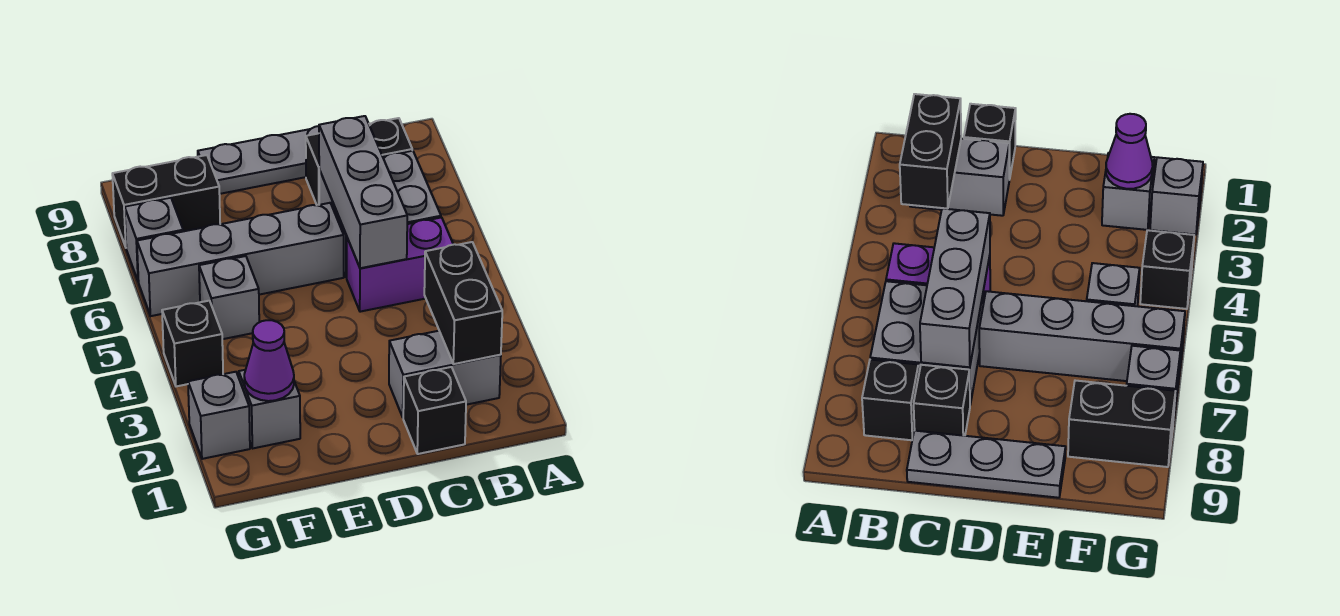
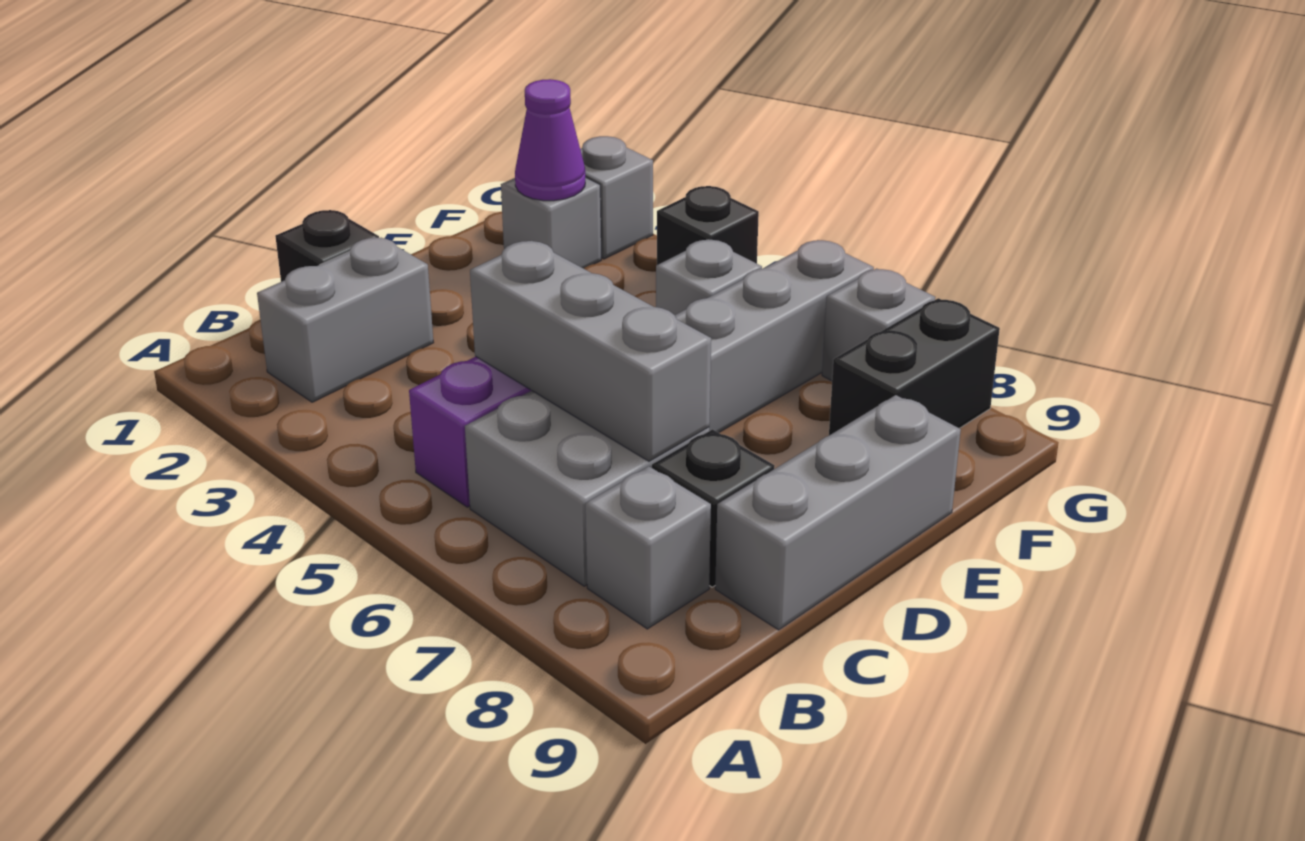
black 1x2 brick [424,242,502,364] -> none
black 1x1 brick [369,118,412,156] -> grey 1x1 brick [585,466,711,629]
grey 1x3 plate [198,126,319,194] -> grey 1x3 brick [715,395,961,630]

